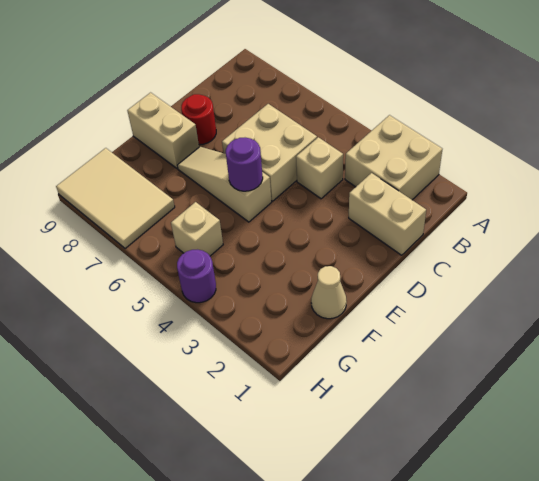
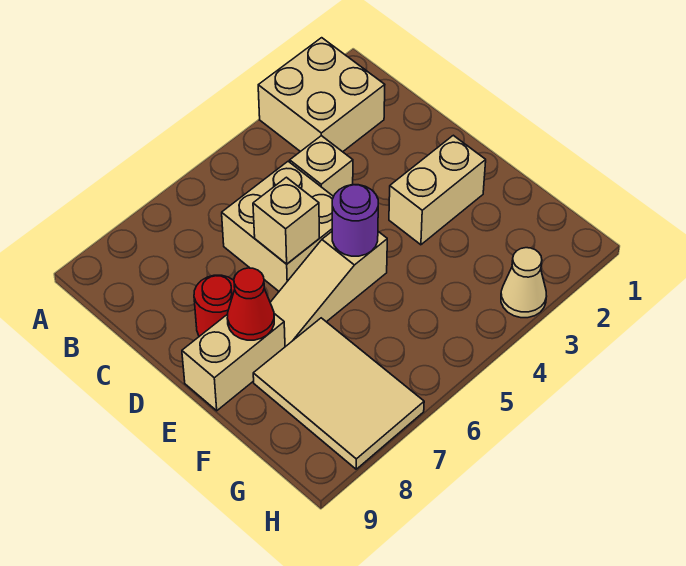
tan 1x2 brick [349,173,426,255] -> tan 1x2 brick moved to [389,135,486,245]
none -> red 1x1 cone [227,268,274,340]
tan 1x1 cone [311,266,347,319] -> tan 1x1 cone moved to [501,248,547,318]
tan 1x1 brick [171,202,223,256] -> tan 1x1 brick moved to [253,177,319,264]
tan 2x3 tile [56,148,175,249] -> tan 2x3 tile turned to [253,318,424,469]
purple 1x1 round brick [177,250,216,303] -> none

